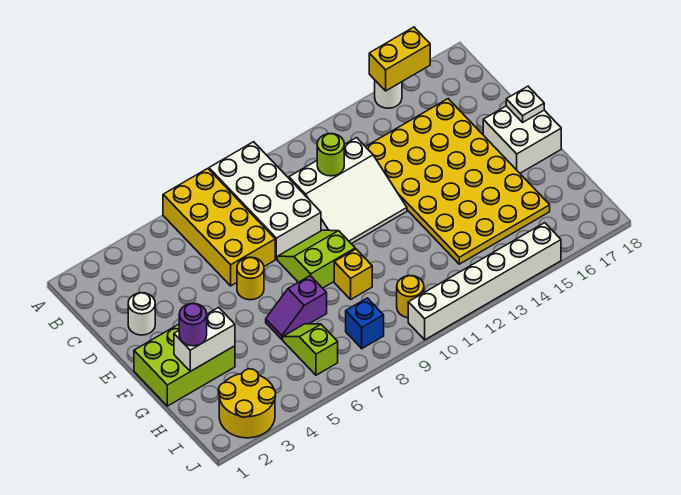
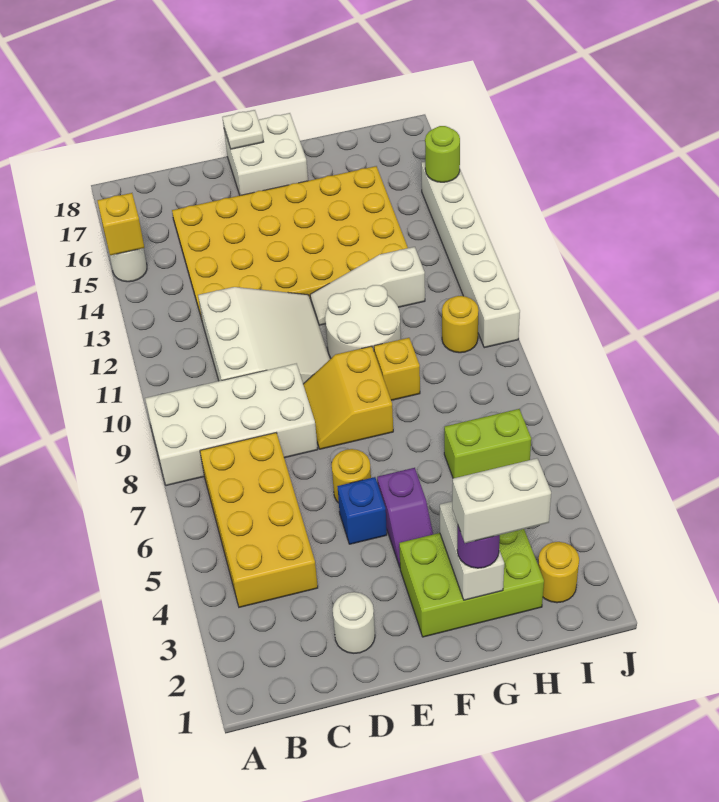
yellow 2x4 brick [163,169,275,286] -> yellow 2x4 brick turned to [200,433,318,607]
yellow 1x2 brick [369,27,430,91] -> yellow 1x1 brick [97,193,144,255]
lime 1x1 round brick [317,134,344,176] -> lime 1x1 round brick moved to [425,126,460,182]
lime 2x2 slope [277,230,355,288] -> yellow 2x2 slope [303,346,393,449]
lime 2x3 brick [134,324,235,406] -> lime 2x3 brick turned to [399,529,544,637]
none -> white 2x2 round brick [325,285,401,358]
none -> white 1x3 slope [310,247,425,325]
none -> white 1x2 brick [452,458,551,543]
purple 1x2 slope [266,276,327,339] -> purple 1x2 slope moved to [377,468,433,567]
lime 1x2 slope [283,324,338,375] -> lime 1x2 brick [444,409,531,478]
yellow 2x2 round brick [219,369,276,438] -> yellow 1x1 round brick [538,542,579,603]
blue 1x1 brick [346,298,384,349] -> blue 1x1 brick moved to [337,477,387,544]

